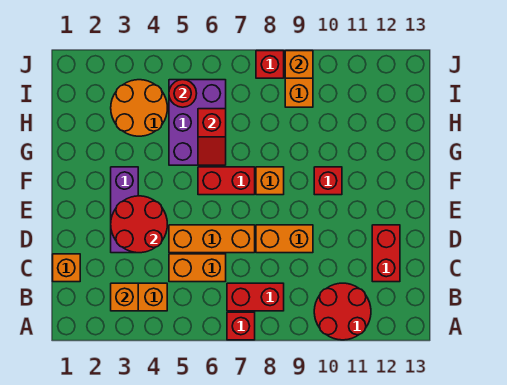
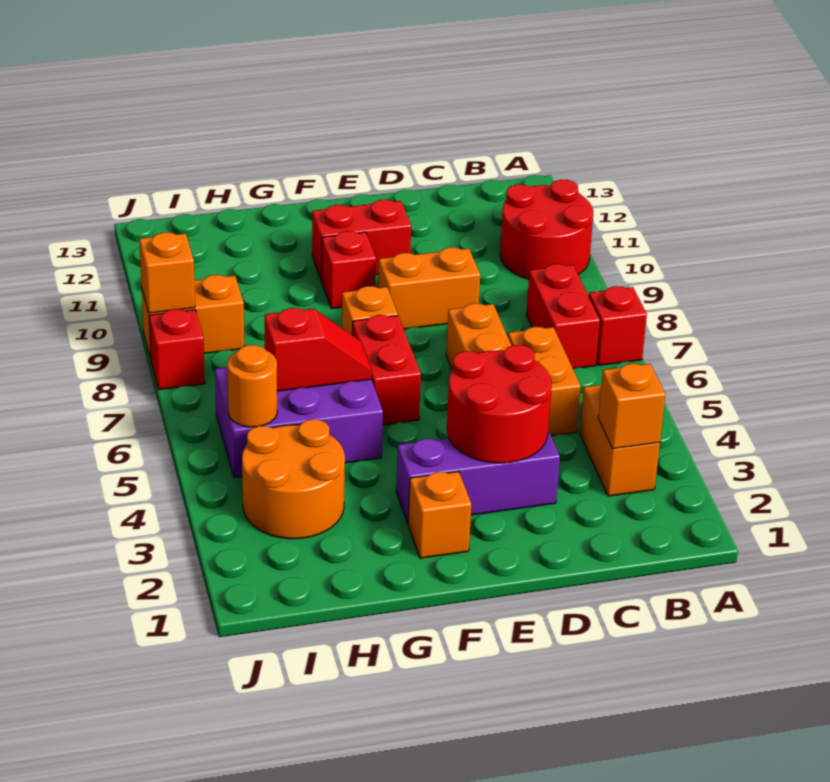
orange 1x1 brick [53,254,80,282] -> orange 1x1 brick moved to [408,472,471,558]
red 1x2 brick [372,225,400,282] -> red 1x2 brick moved to [312,200,411,281]
orange 1x2 brick [256,225,313,253] -> orange 1x2 brick turned to [378,247,480,329]
red 1x1 round brick [169,80,197,107] -> orange 1x1 round brick [227,345,277,427]

